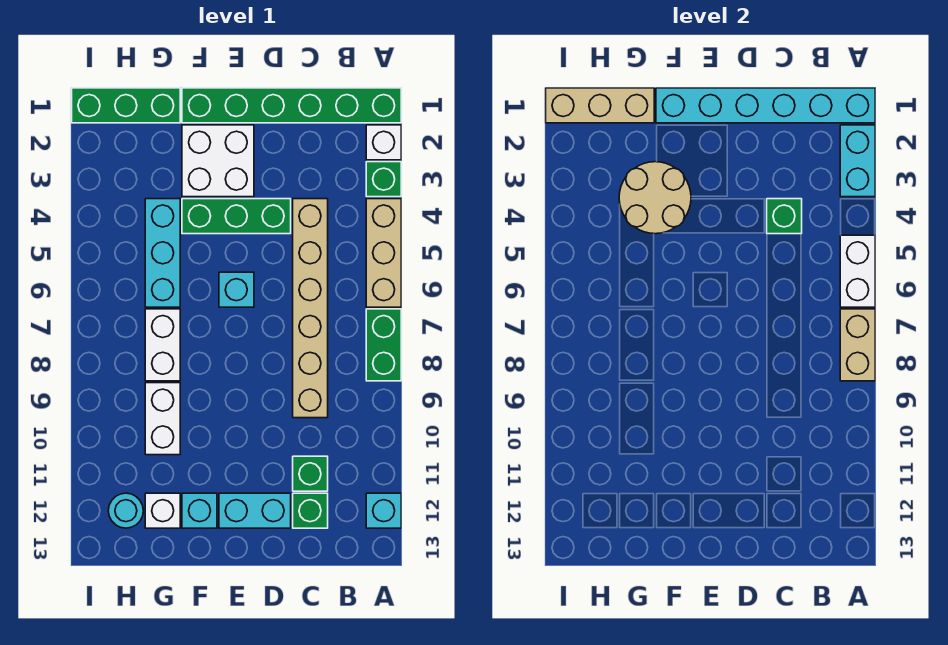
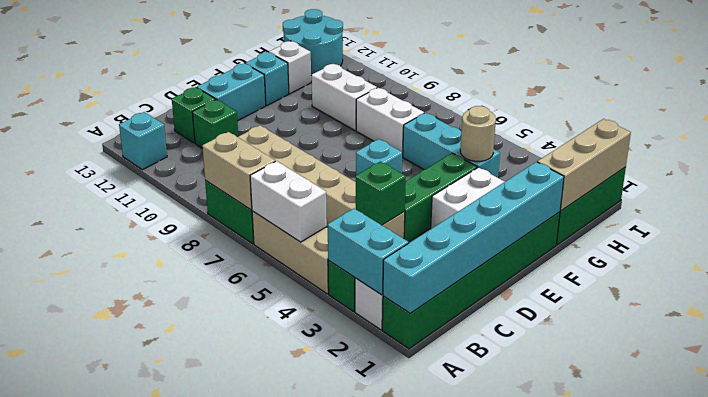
tan 2x2 round brick [619,162,691,234] -> tan 1x1 round brick [460,106,496,161]
cyan 1x1 round brick [108,493,143,528] -> cyan 2x2 round brick [283,9,343,75]

